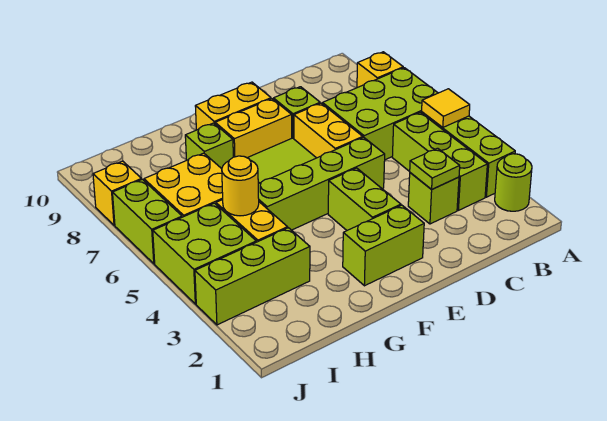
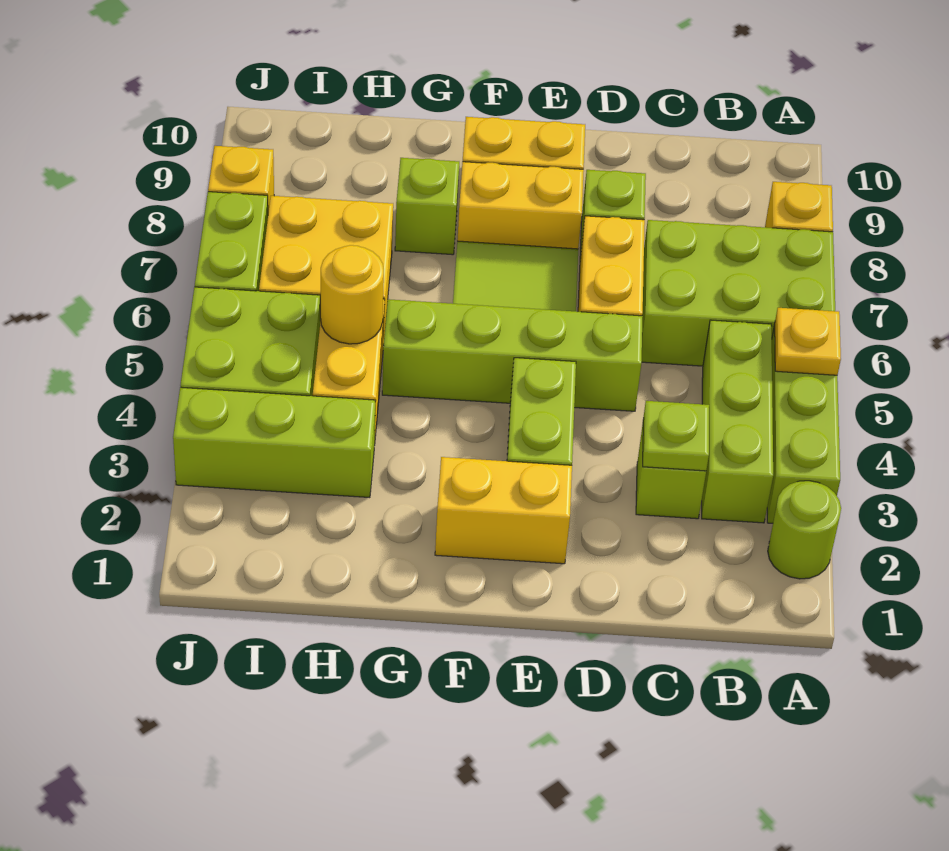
yellow 1x1 tile [422,89,470,127] -> yellow 1x1 plate [775,308,841,375]
lime 1x2 brick [343,205,424,286] -> yellow 1x2 brick [435,457,572,564]

